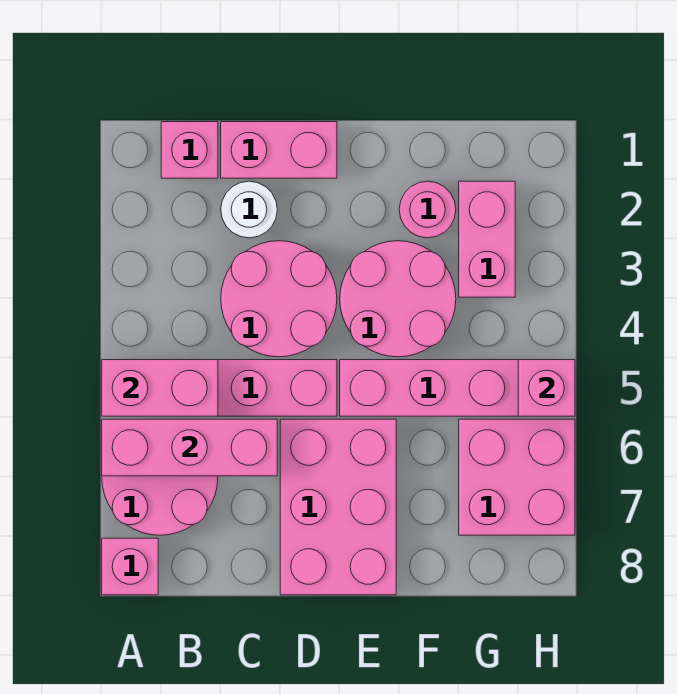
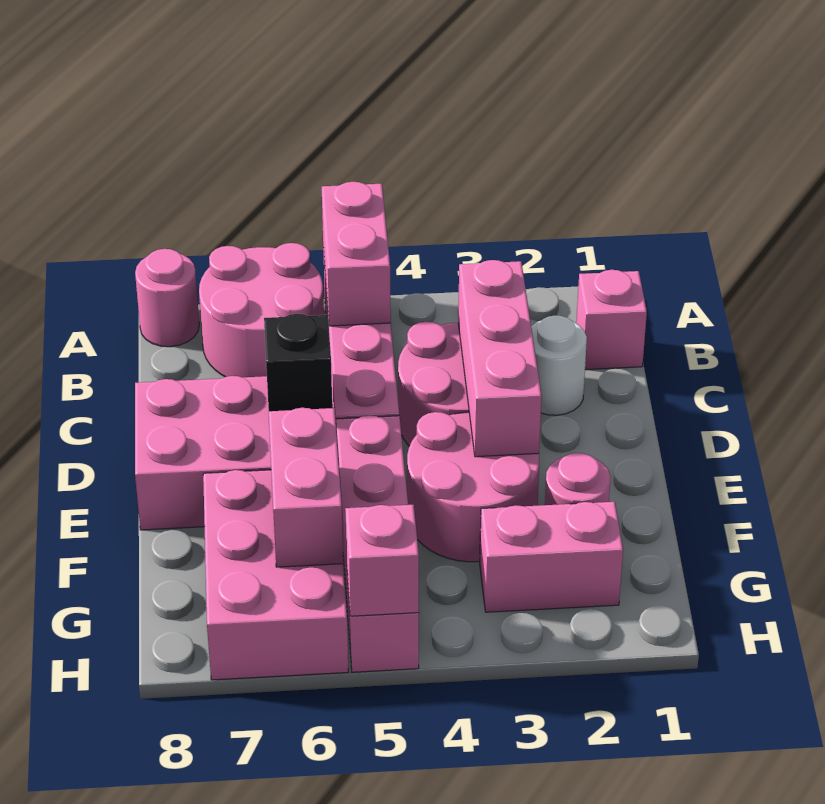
pink 1x3 brick [102,419,277,476] -> pink 1x3 brick moved to [458,260,542,457]
pink 1x1 brick [102,538,158,595] -> pink 1x1 round brick [135,249,199,347]
pink 1x2 brick [221,122,337,178] -> pink 1x2 brick moved to [269,408,343,567]
none -> black 1x1 brick [264,314,332,411]
pink 2x2 brick [459,419,575,535] -> pink 2x3 brick [203,470,348,680]

